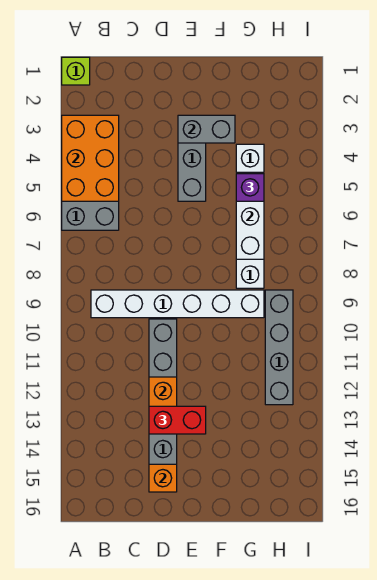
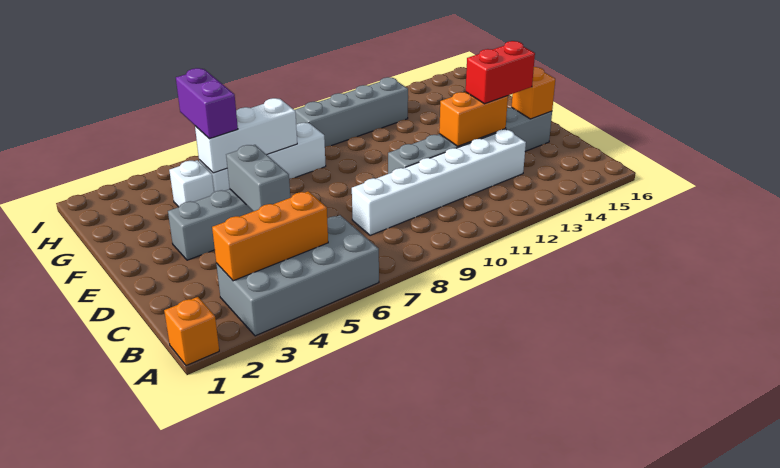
lime 1x1 brick [62,57,90,85] -> orange 1x1 brick [164,297,219,366]
orange 2x3 brick [62,115,119,201] -> orange 1x3 brick [212,191,328,281]
white 1x6 brick [91,290,264,318] -> white 1x6 brick turned to [352,129,526,235]
red 1x2 brick [149,406,206,434] -> red 1x2 brick turned to [466,41,535,104]
grey 1x2 brick [178,115,235,143] -> grey 1x2 brick moved to [226,145,290,211]
purple 1x1 brick [236,174,264,201] -> purple 1x2 brick [176,68,238,139]

